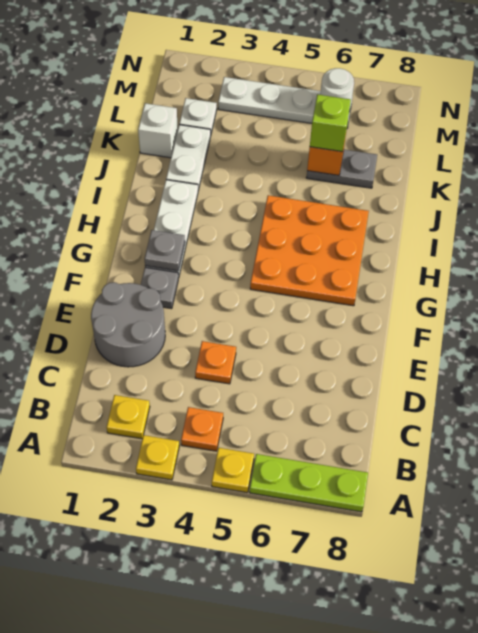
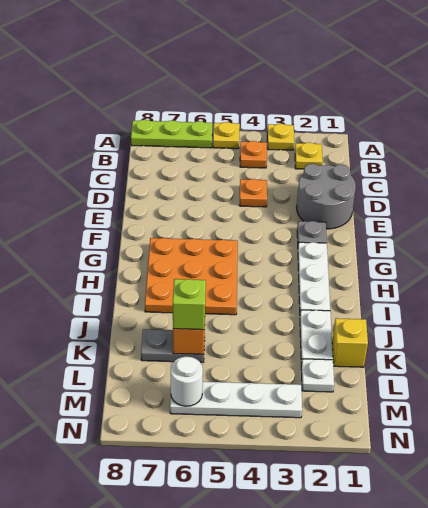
grey 1x1 plate [145,230,185,271] -> none
white 1x1 brick [138,103,178,158] -> yellow 1x1 brick [332,318,368,367]

